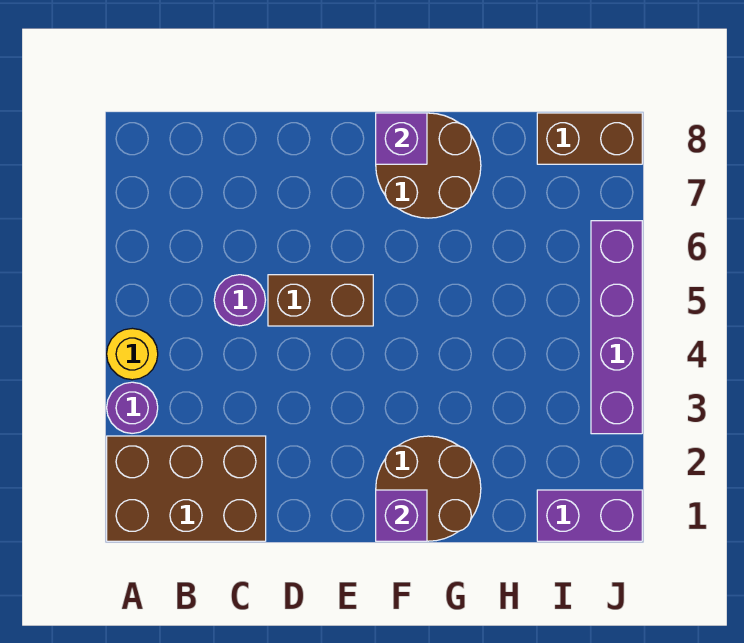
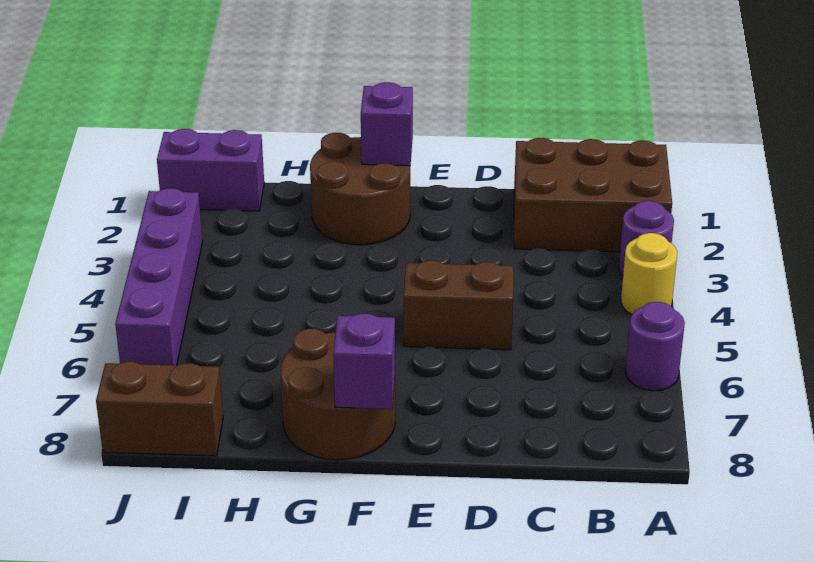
purple 1x1 round brick [214,275,265,326] -> purple 1x1 round brick moved to [626,302,685,391]

